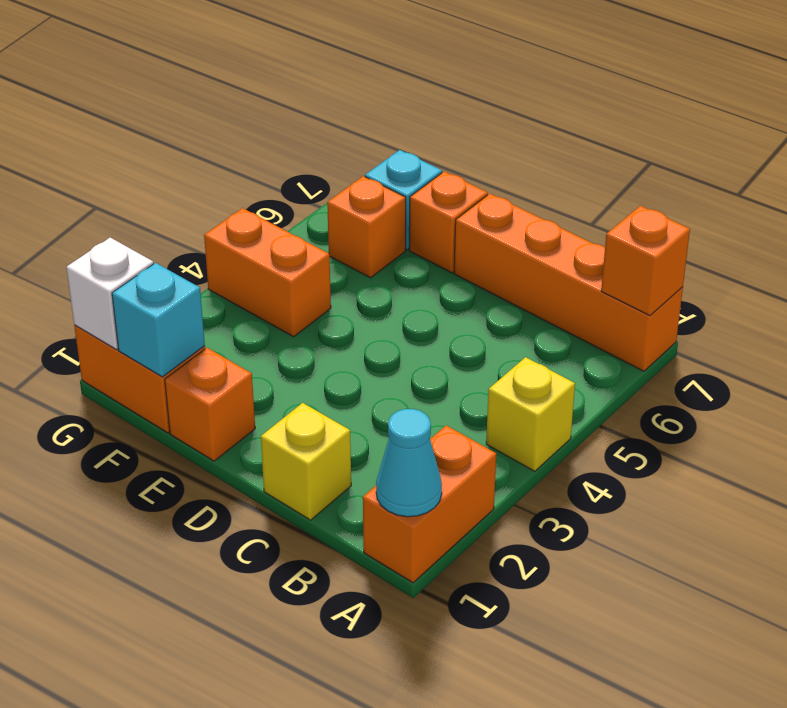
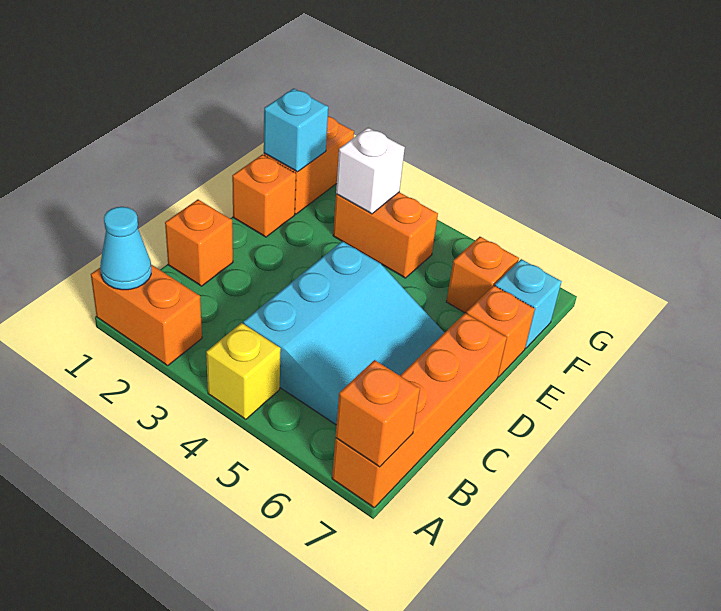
none -> cyan 3x3 slope [243,241,444,425]
yellow 1x1 brick [261,403,351,520] -> orange 1x1 brick [165,200,233,286]
orange 1x2 brick [204,208,331,337] -> orange 1x2 brick turned to [333,192,438,278]
white 1x1 brick [66,237,154,350] -> white 1x1 brick moved to [336,128,405,214]

